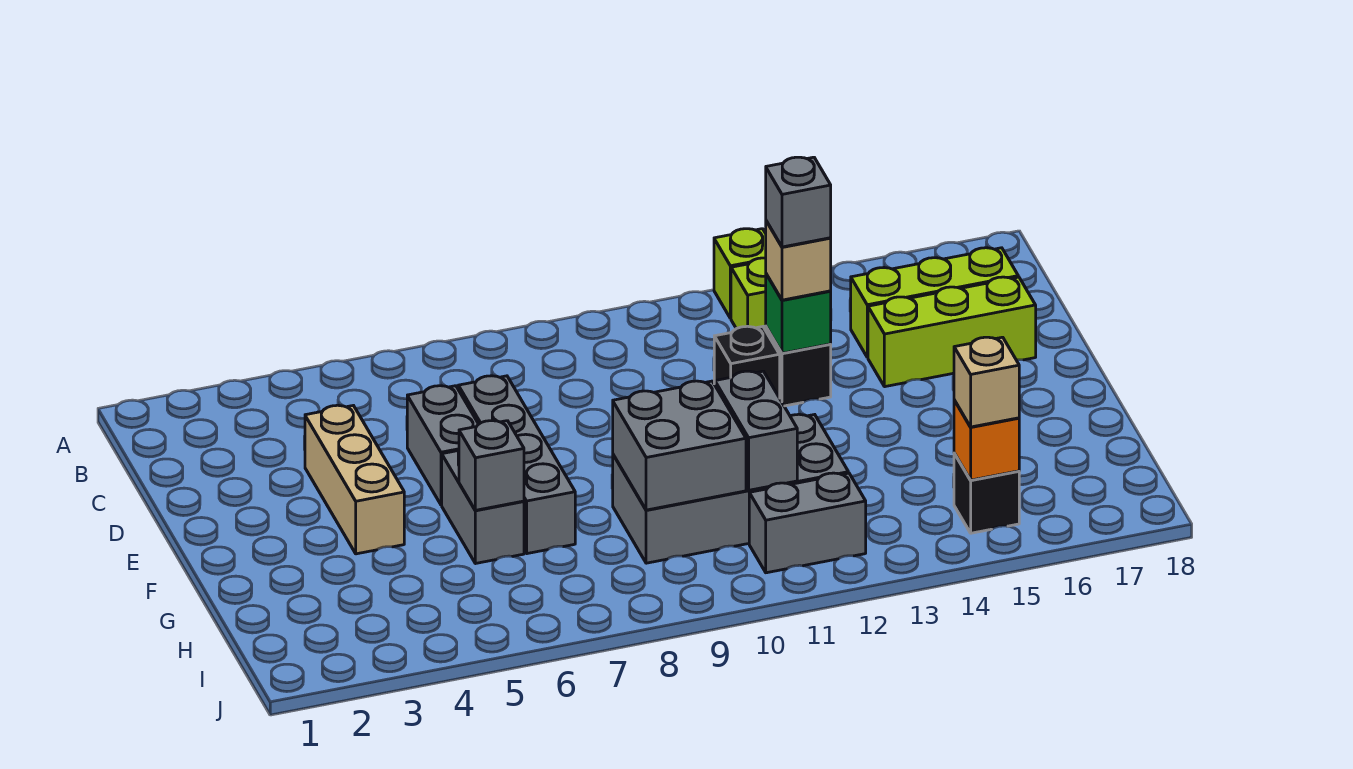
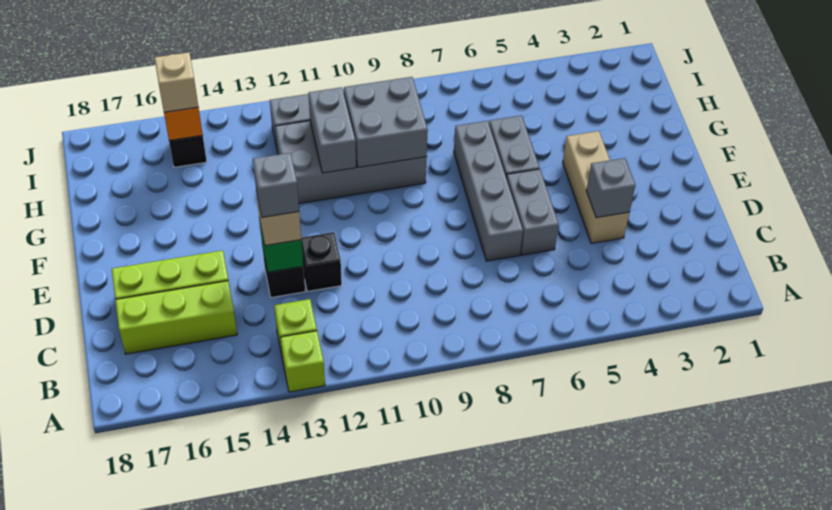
grey 1x1 brick [459,421,524,510] -> grey 1x1 brick moved to [586,158,636,218]

